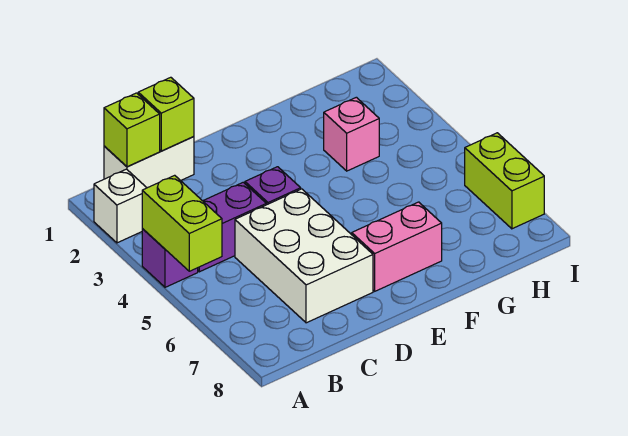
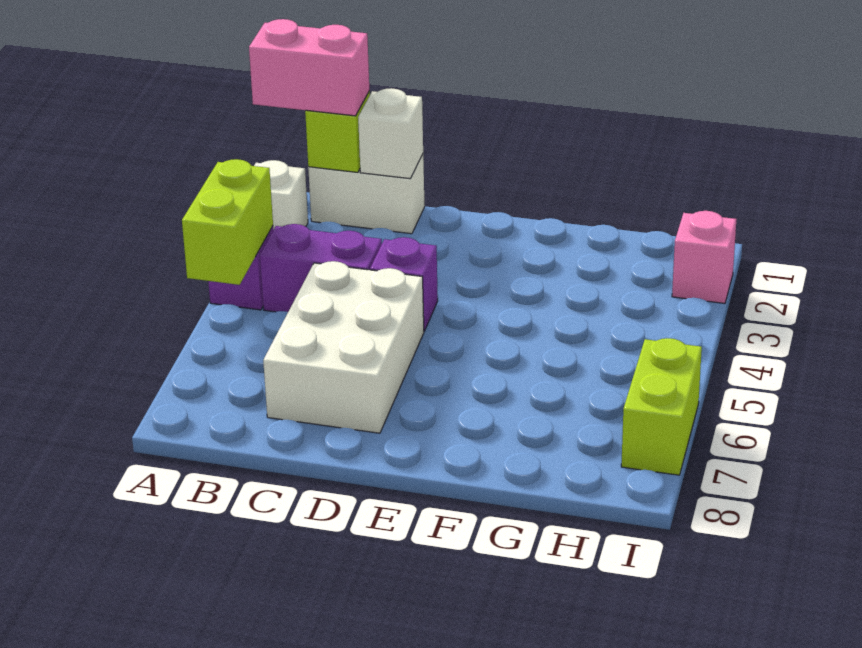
lime 1x1 brick [138,77,194,151] -> white 1x1 brick [358,88,423,179]
pink 1x2 brick [352,202,442,291] -> pink 1x2 brick moved to [249,19,369,116]
pink 1x1 brick [324,97,379,171] -> pink 1x1 brick moved to [672,211,736,303]

